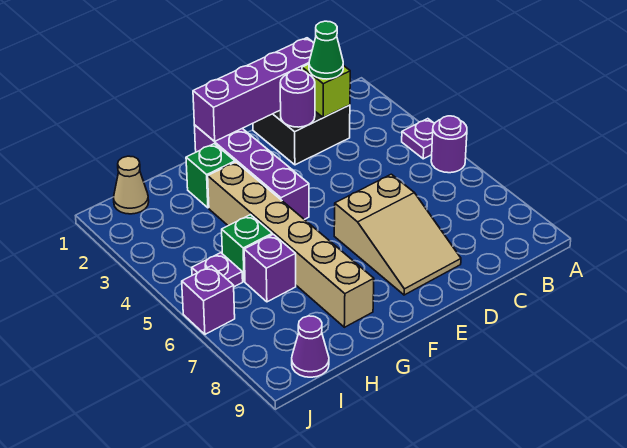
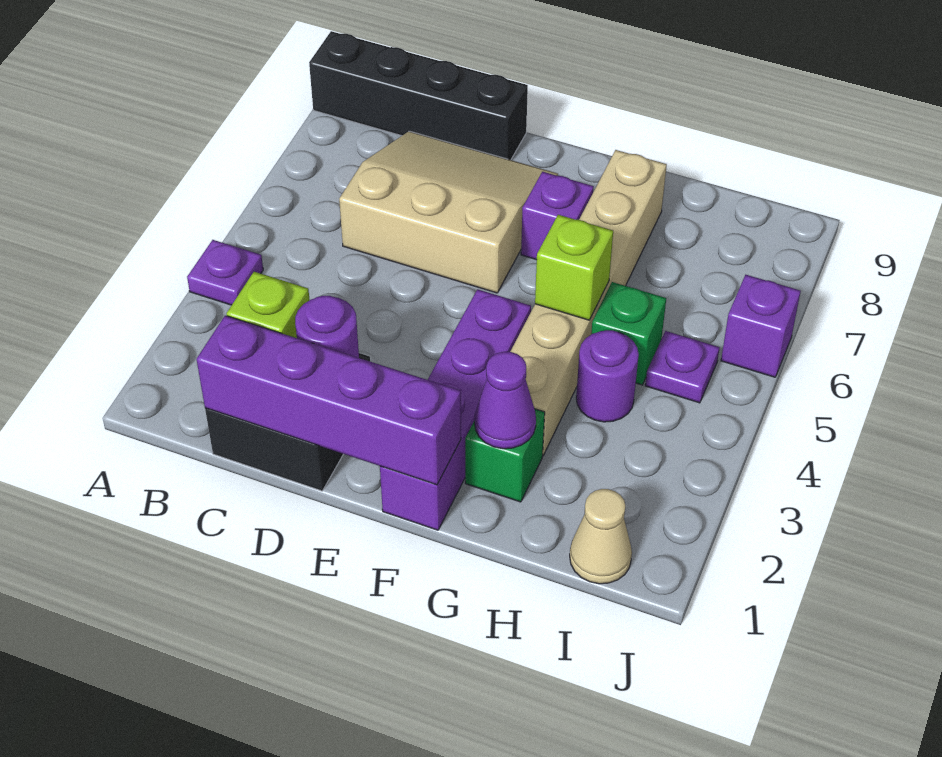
purple 1x1 round brick [431,116,467,173] -> purple 1x1 round brick moved to [576,330,639,422]
none -> black 1x4 brick [309,31,528,160]
green 1x1 cone [309,21,343,79] -> none
tan 2x3 slope [334,174,461,295] -> tan 3x3 slope [339,131,558,293]
none -> lime 1x1 brick [535,215,613,320]
purple 1x1 brick [244,234,296,302] -> purple 1x1 brick moved to [521,172,594,260]
purple 1x1 cone [292,316,329,377] -> purple 1x1 cone moved to [475,352,536,449]

